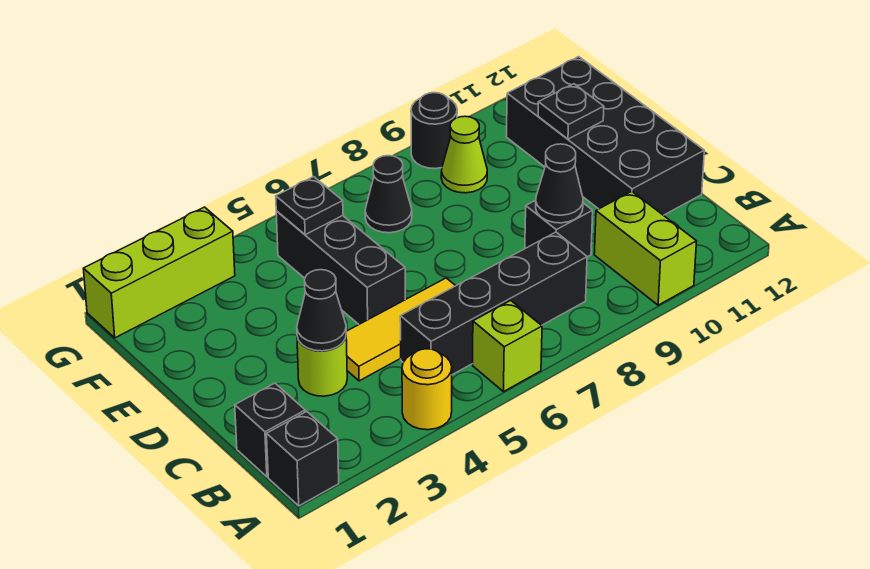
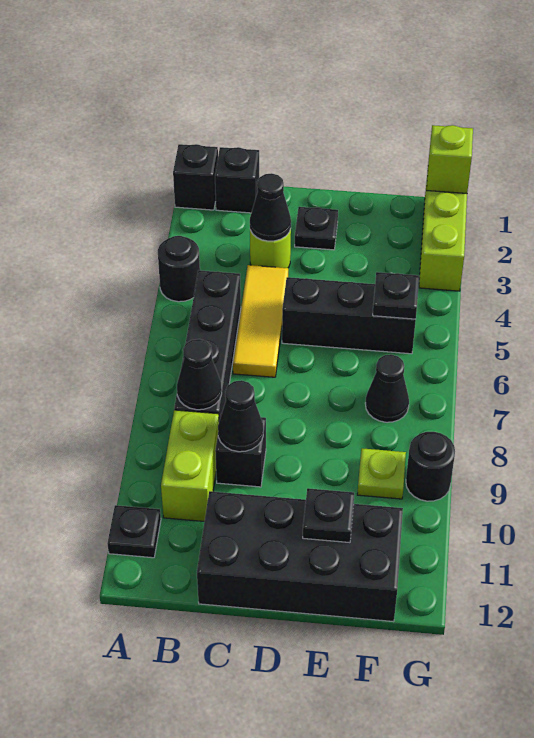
yellow 1x1 round brick [402,349,452,430] -> black 1x1 round brick [158,236,200,302]
lime 1x1 brick [473,300,542,392] -> lime 1x1 brick moved to [427,125,473,193]
lime 1x2 brick [594,191,697,305] -> lime 1x2 brick turned to [161,410,219,521]
none -> black 1x1 plate [107,505,161,558]
none -> black 1x1 cone [177,339,222,410]
none -> black 1x1 plate [295,207,338,250]
lime 1x1 cone [441,116,487,193] -> lime 1x1 plate [357,448,406,499]

